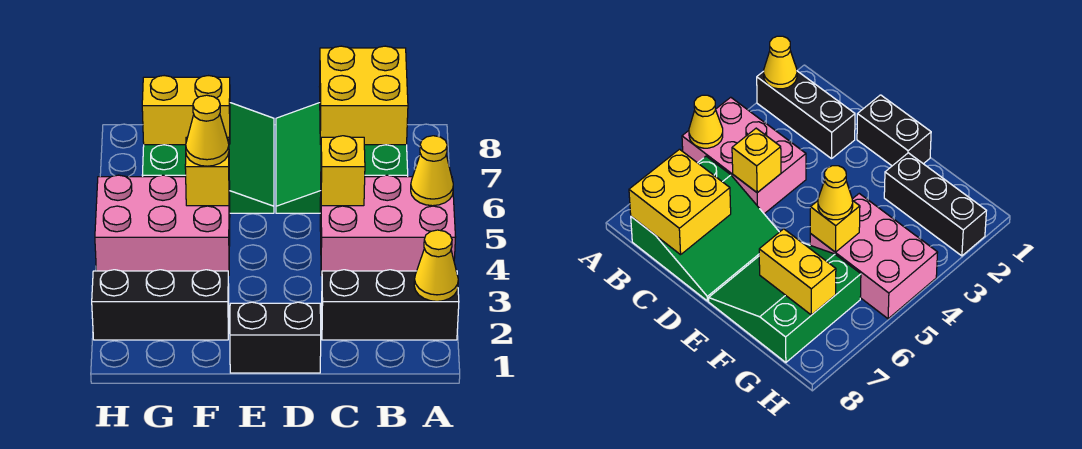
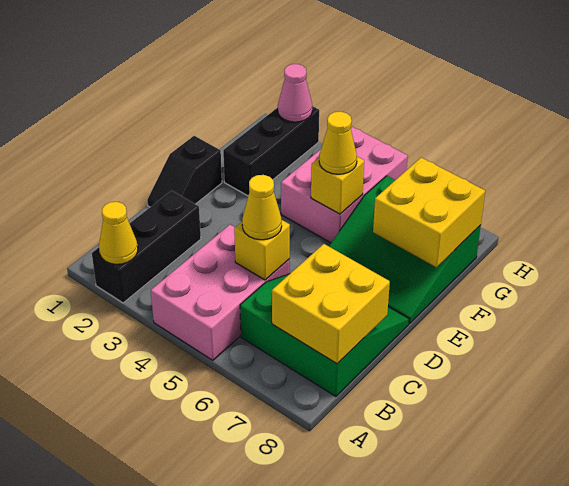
yellow 1x1 cone [411,136,453,206] -> yellow 1x1 cone moved to [242,175,282,240]
black 1x2 brick [230,302,321,373] -> black 1x2 slope [147,136,222,207]
yellow 1x2 brick [142,76,230,145] -> yellow 2x2 brick [373,158,485,267]
none -> pink 1x1 cone [278,64,312,122]

